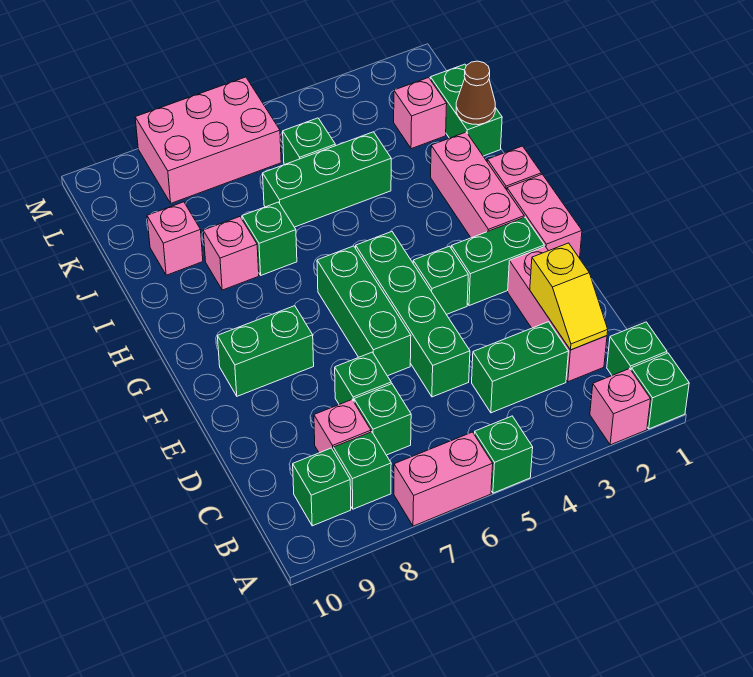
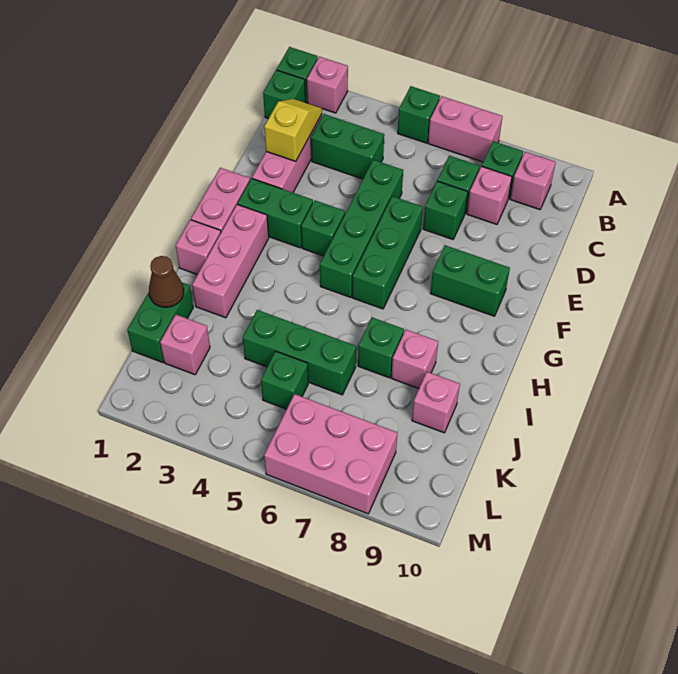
green 1x1 brick [293,448,351,526] -> pink 1x1 brick [510,152,556,210]

